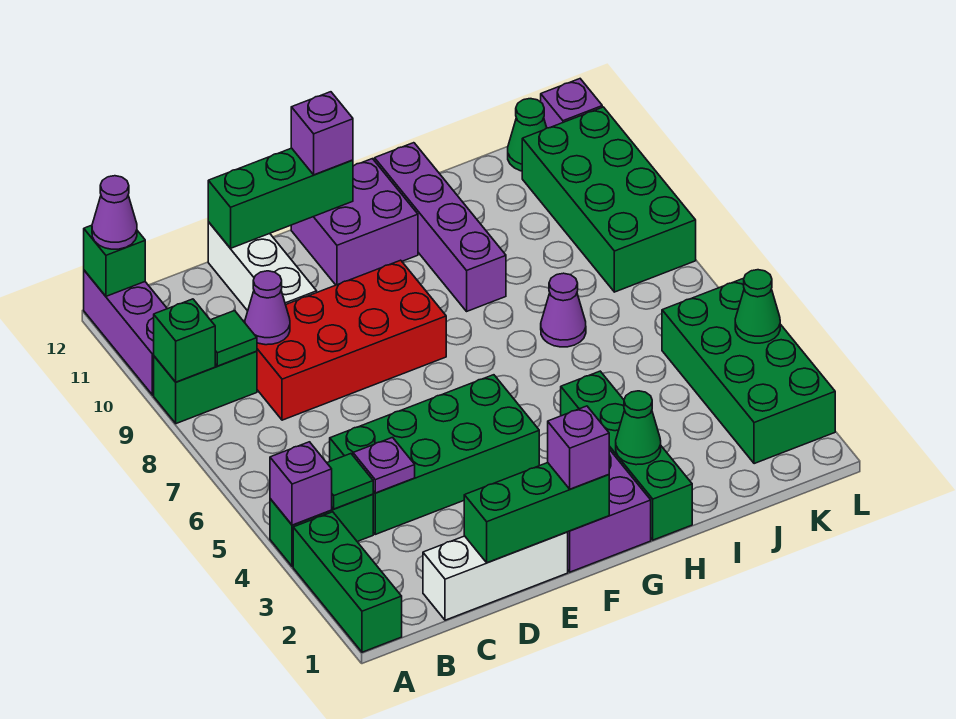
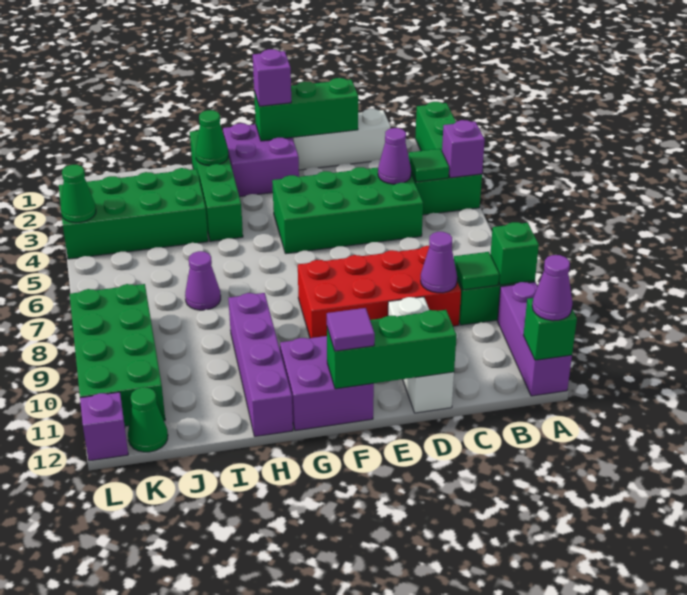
purple 1x1 plate [353,438,415,493] -> purple 1x1 cone [378,128,412,184]
purple 1x1 brick [291,92,353,175] -> purple 1x1 tile [327,308,375,351]
green 2x4 brick [662,279,835,464] -> green 2x4 brick turned to [59,168,208,259]

